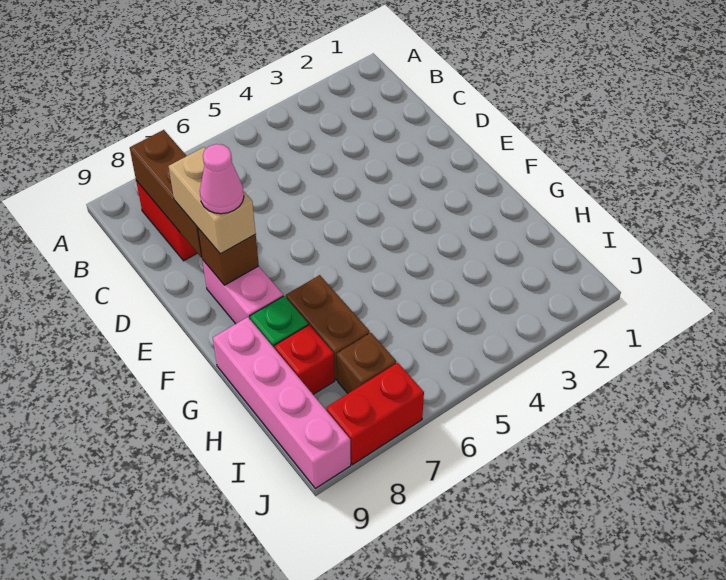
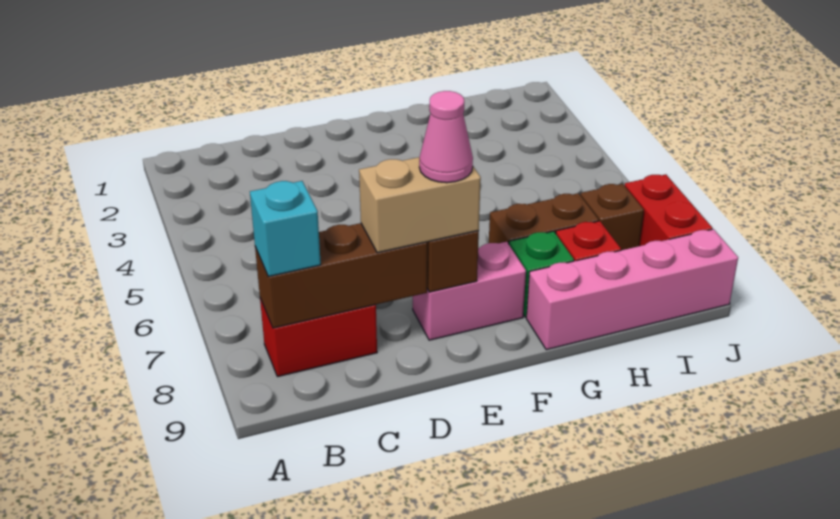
none -> cyan 1x1 brick [250,181,321,277]

